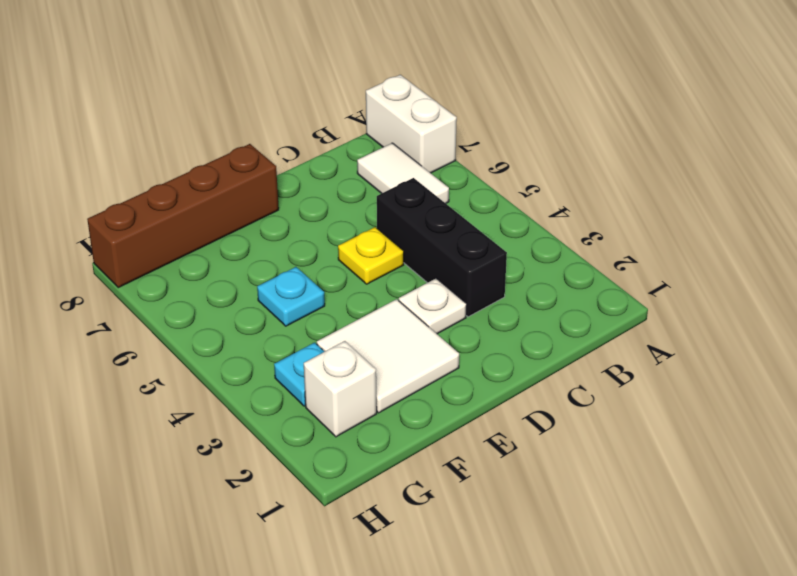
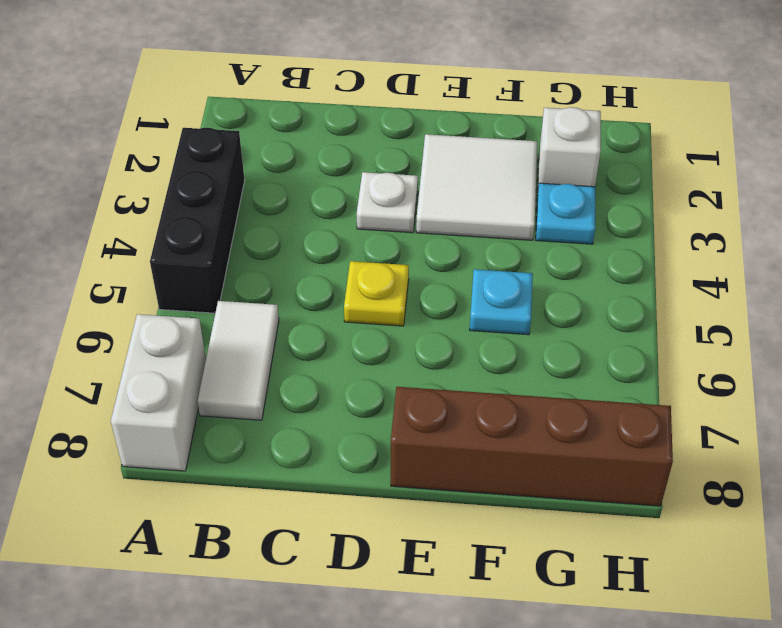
black 1x3 brick [377,178,507,317] -> black 1x3 brick moved to [150,128,245,313]

